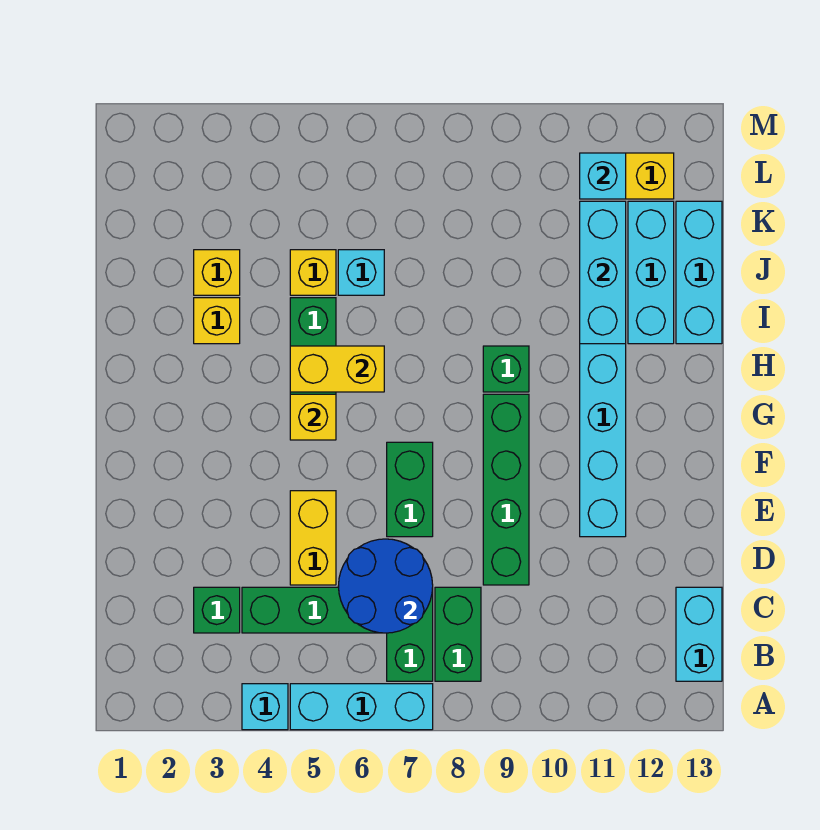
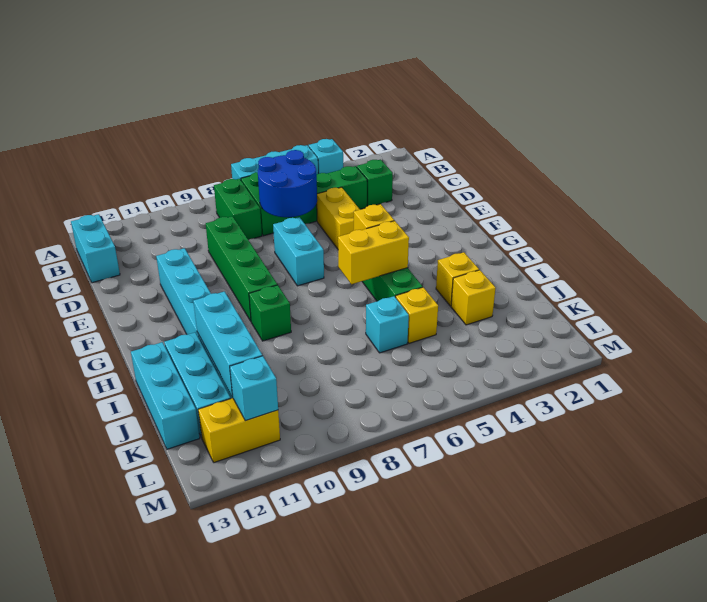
green 1x2 brick [387,442,433,537] -> cyan 1x2 brick [273,217,324,286]

